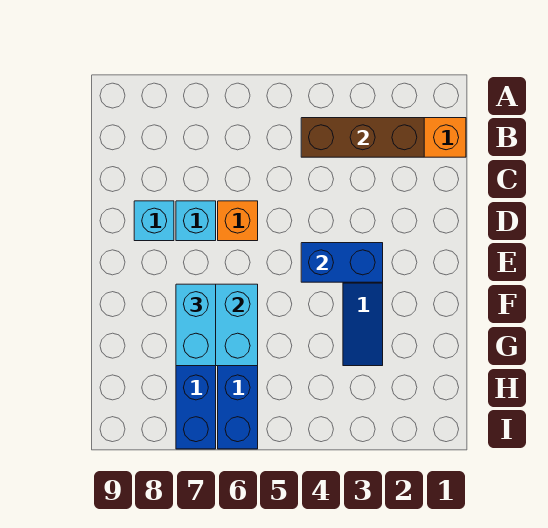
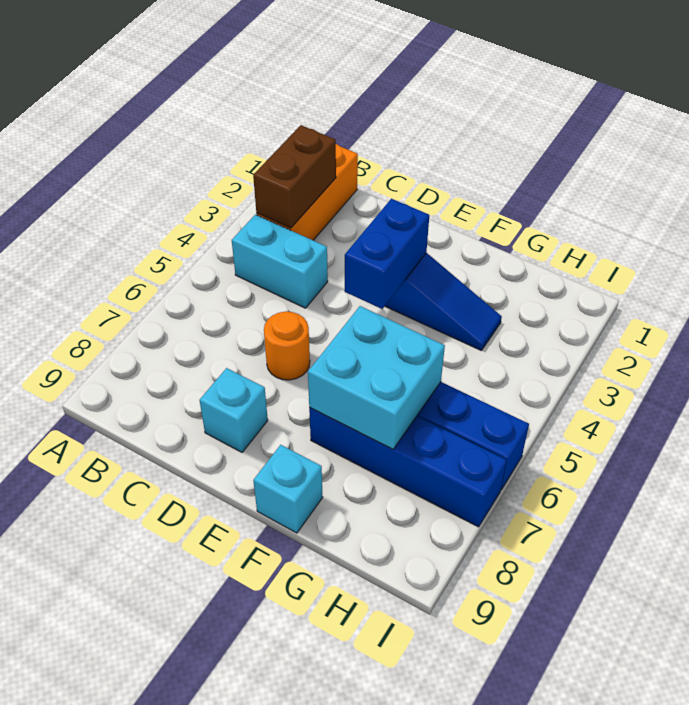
brown 1x3 brick [301,118,424,157] -> brown 1x2 brick [253,125,336,228]
orange 1x1 brick [218,201,258,241] -> orange 1x1 round brick [264,311,310,380]
cyan 1x1 brick [176,201,216,241] -> cyan 1x1 brick moved to [253,445,323,533]
cyan 1x2 brick [176,284,216,366] -> cyan 1x2 brick moved to [232,215,328,308]

